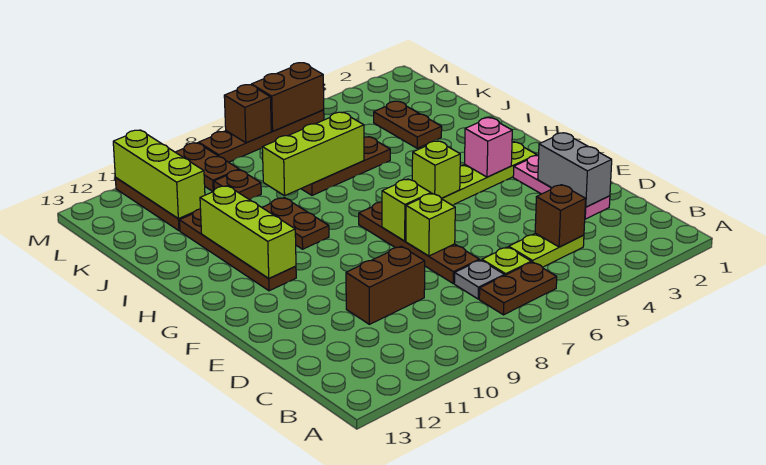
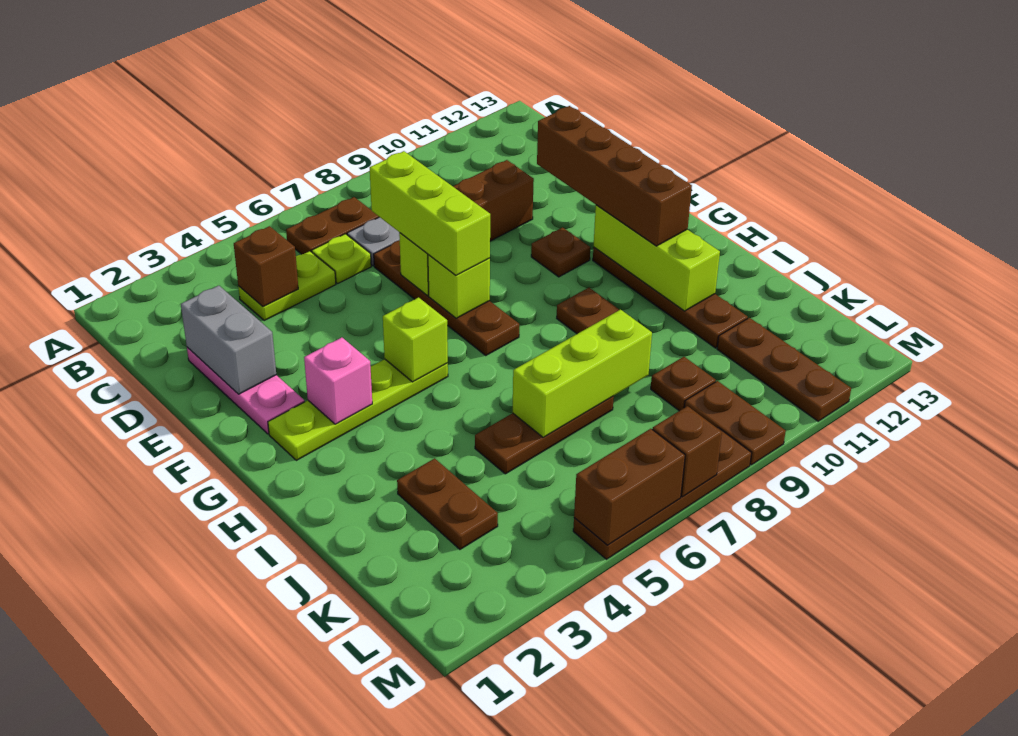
none -> brown 1x4 brick [537,106,692,246]
none -> brown 1x1 plate [531,227,590,277]
lime 1x3 brick [113,130,205,219] -> lime 1x3 brick moved to [370,151,490,275]

